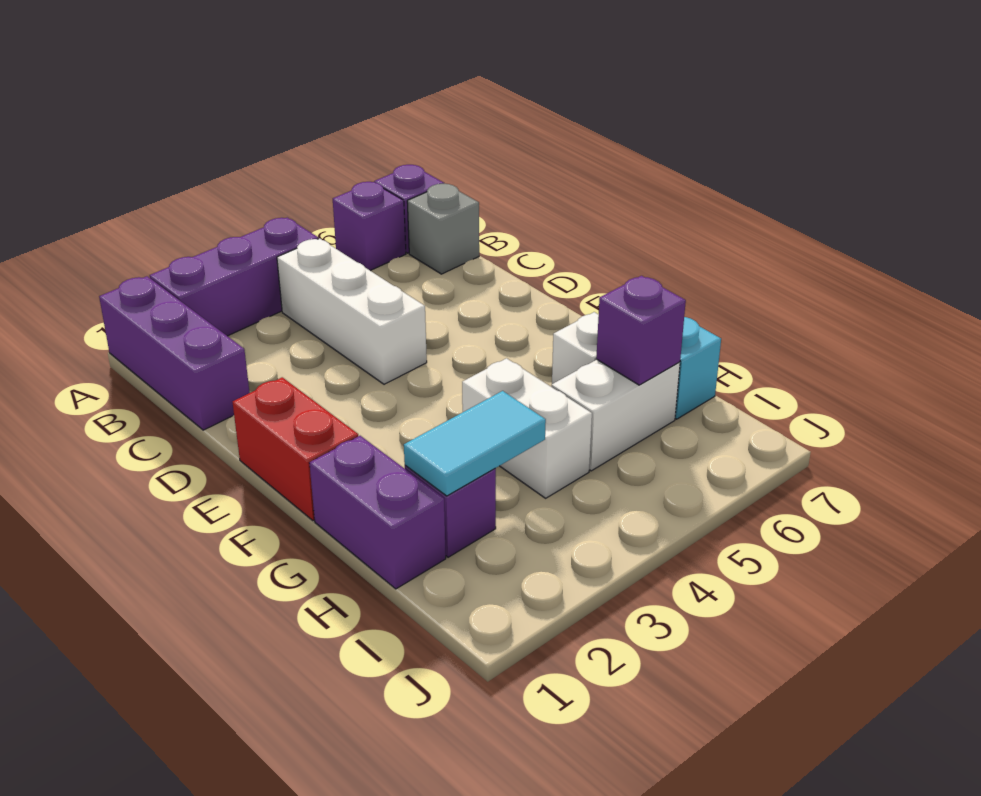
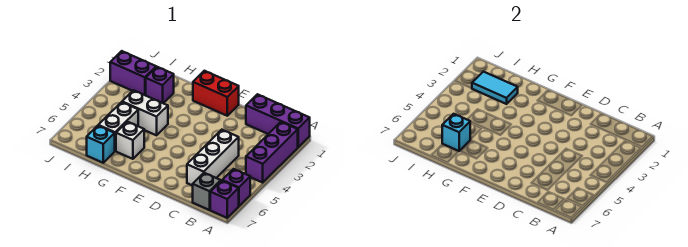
white 1x3 brick [277,239,427,384] -> white 1x3 brick turned to [187,130,239,186]
purple 1x2 brick [310,436,446,589] -> purple 1x2 brick moved to [110,51,156,95]
cyan 1x2 tile [404,391,546,496] -> cyan 1x2 tile turned to [472,72,518,104]
purple 1x1 brick [596,276,686,385] -> cyan 1x1 brick [442,114,470,151]

